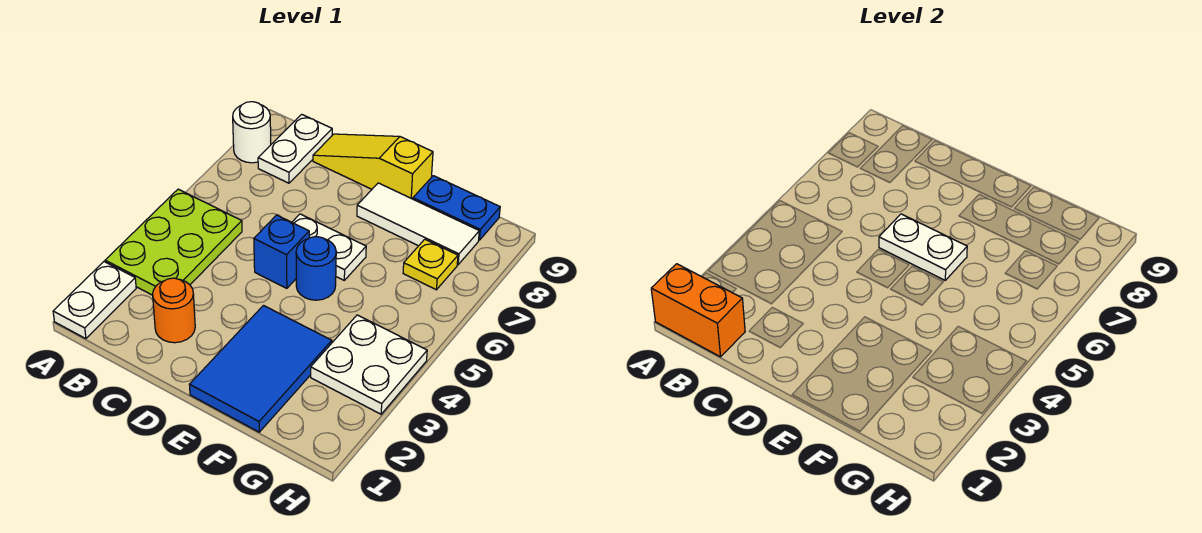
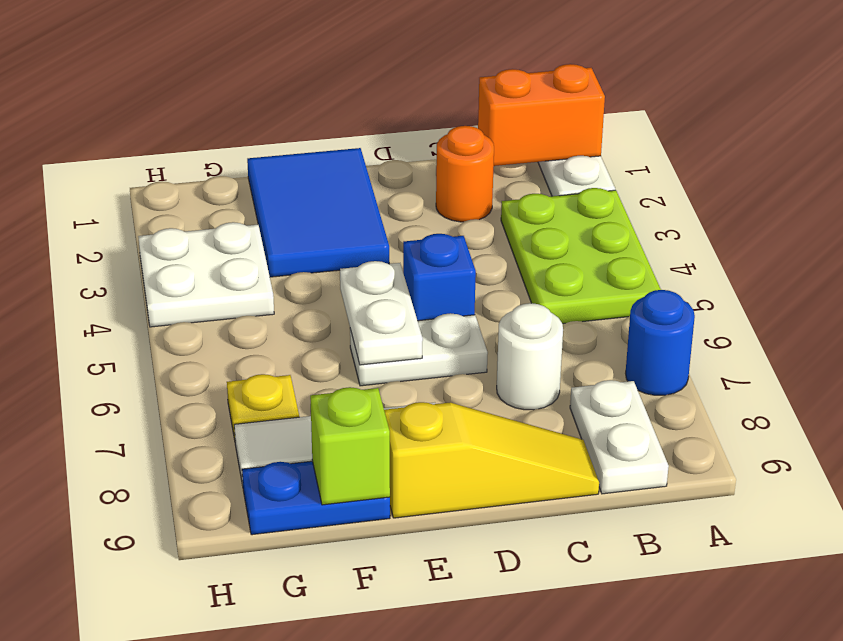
white 1x1 round brick [233,102,271,163] -> white 1x1 round brick moved to [497,303,563,410]
white 1x2 plate [879,214,967,280] -> white 1x2 plate turned to [340,261,423,365]
blue 1x1 round brick [296,237,336,300] -> blue 1x1 round brick moved to [626,290,695,395]
none -> lime 1x1 brick [310,387,390,505]

